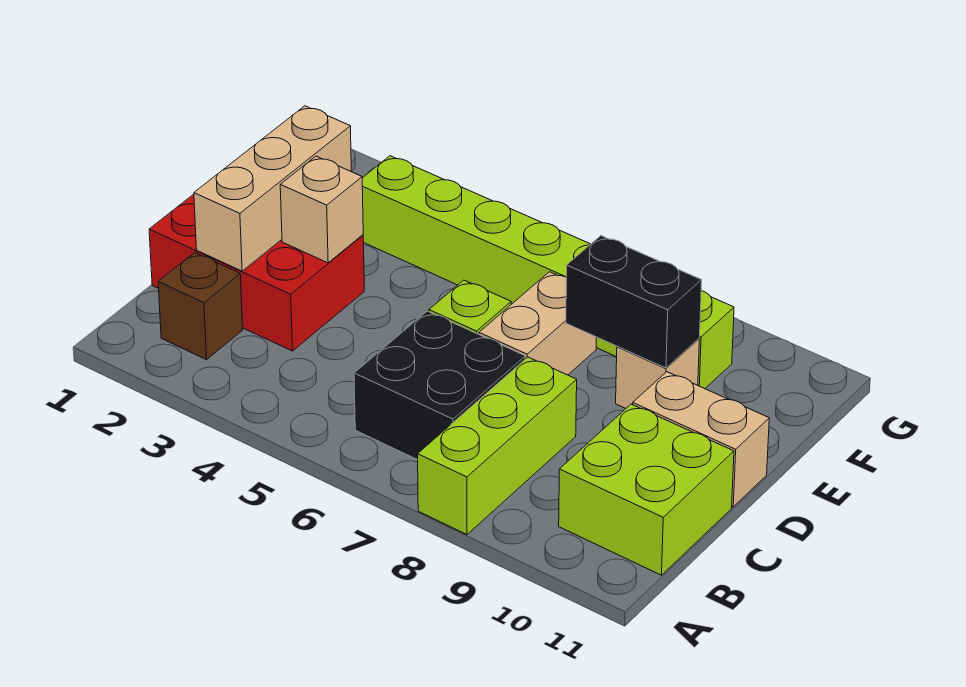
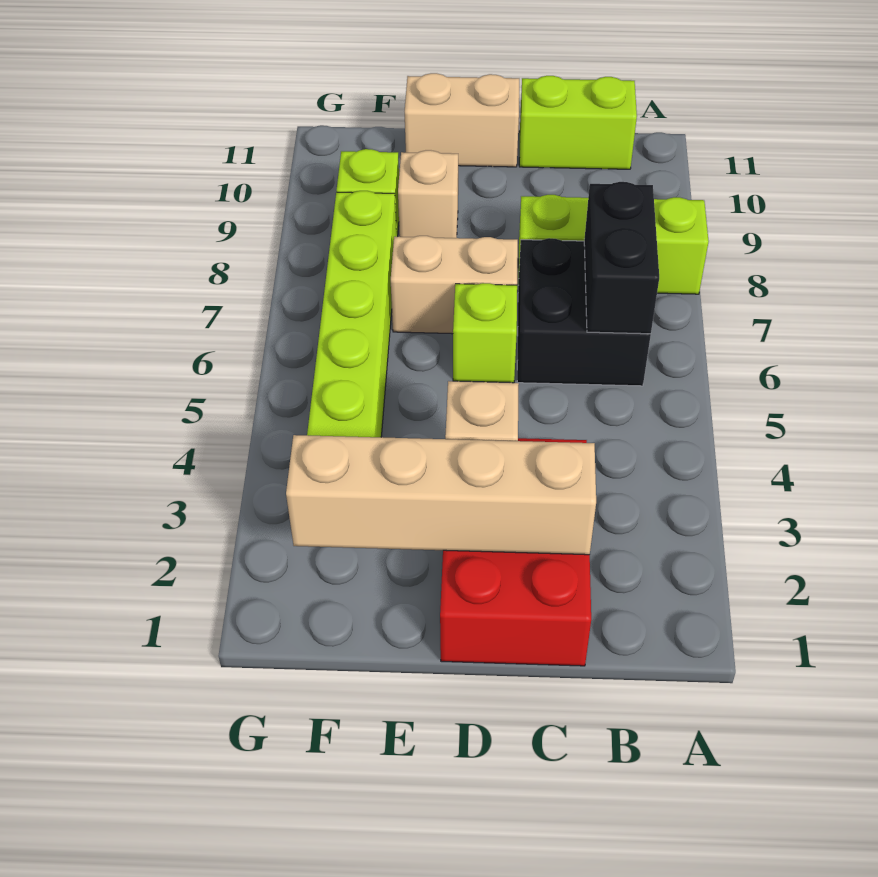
brown 1x1 brick [158,253,243,360] -> none
lime 2x2 brick [559,404,734,575] -> lime 1x2 brick [519,76,637,169]
tan 1x3 brick [194,106,351,271] -> tan 1x4 brick [286,435,596,555]
tan 1x2 brick [633,372,769,507] -> tan 1x2 brick turned to [405,73,519,167]
black 1x2 brick [566,236,702,368] -> black 1x2 brick moved to [584,182,659,334]

